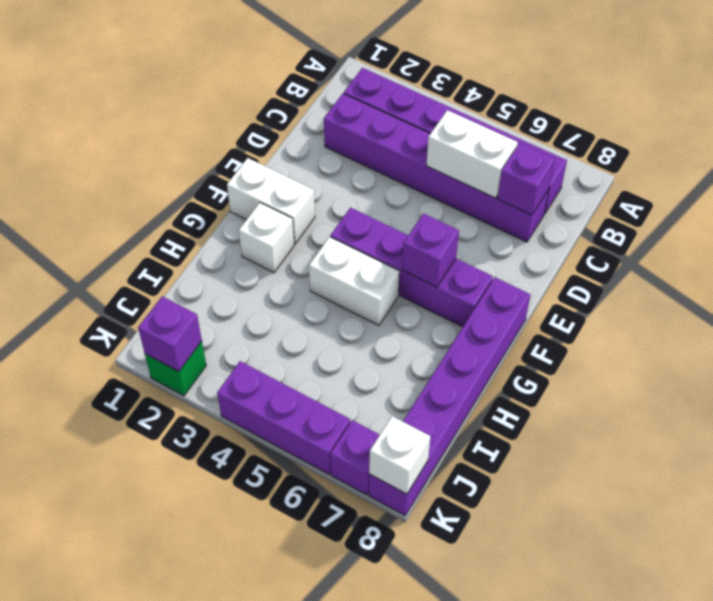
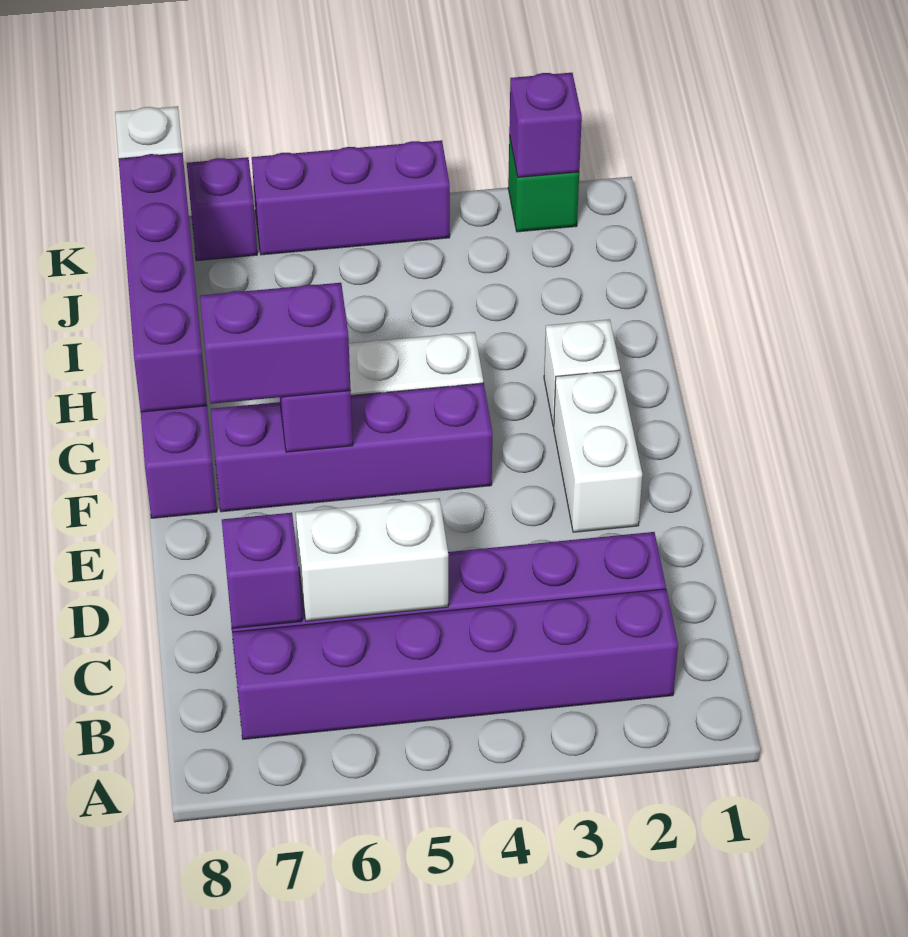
white 1x2 brick [227,158,315,244] -> white 1x2 brick turned to [553,370,642,532]
none -> purple 1x2 brick [200,283,351,404]
none -> purple 1x4 brick [119,153,207,412]

